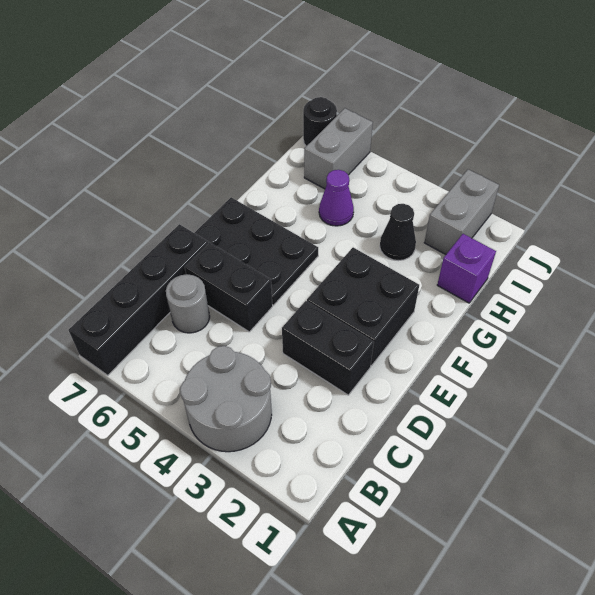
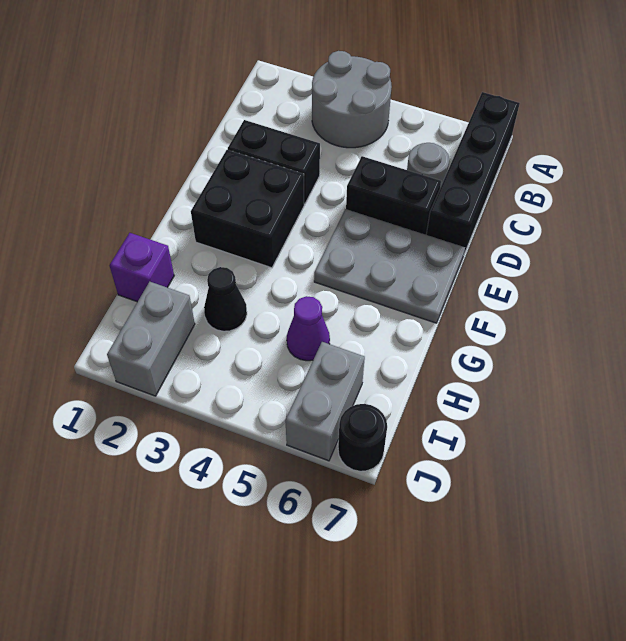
black 2x3 plate [195,197,318,305] -> grey 2x3 plate [314,209,465,323]

